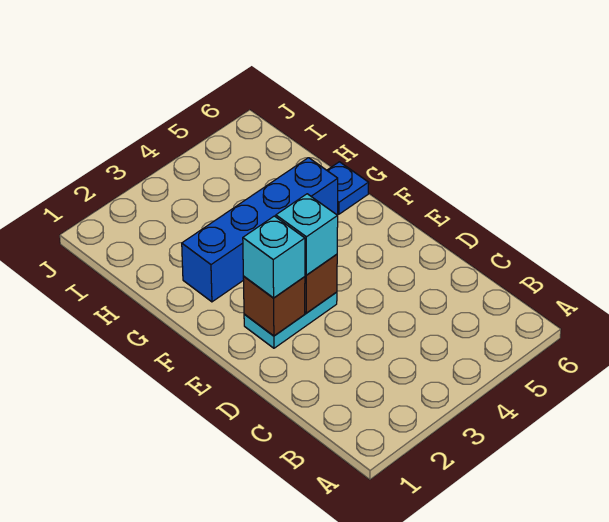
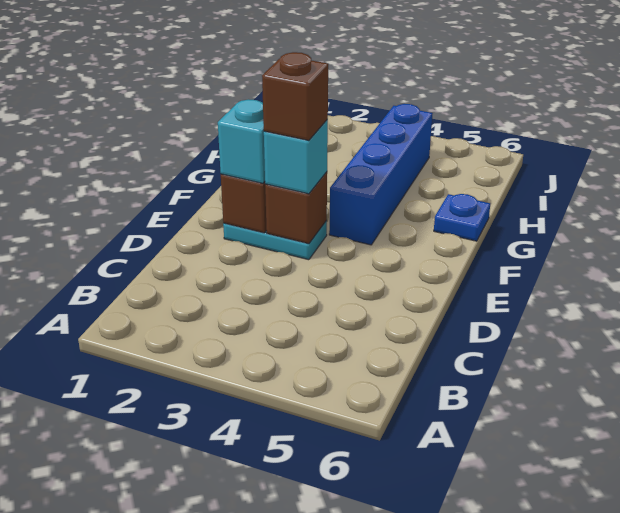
none -> brown 1x1 brick [262,52,328,141]
blue 1x4 brick [182,158,338,302] -> blue 1x4 brick turned to [329,104,433,245]

